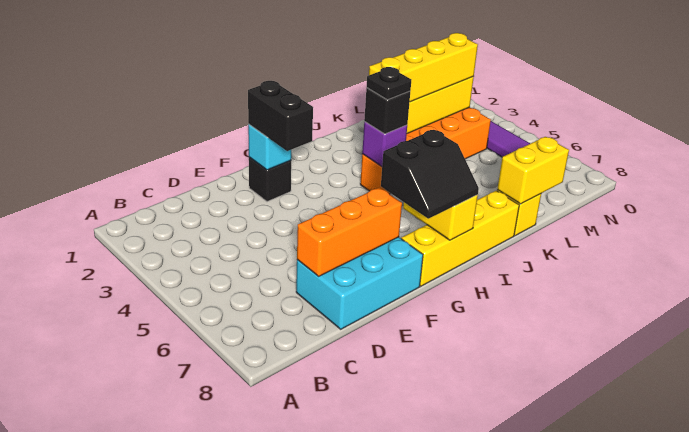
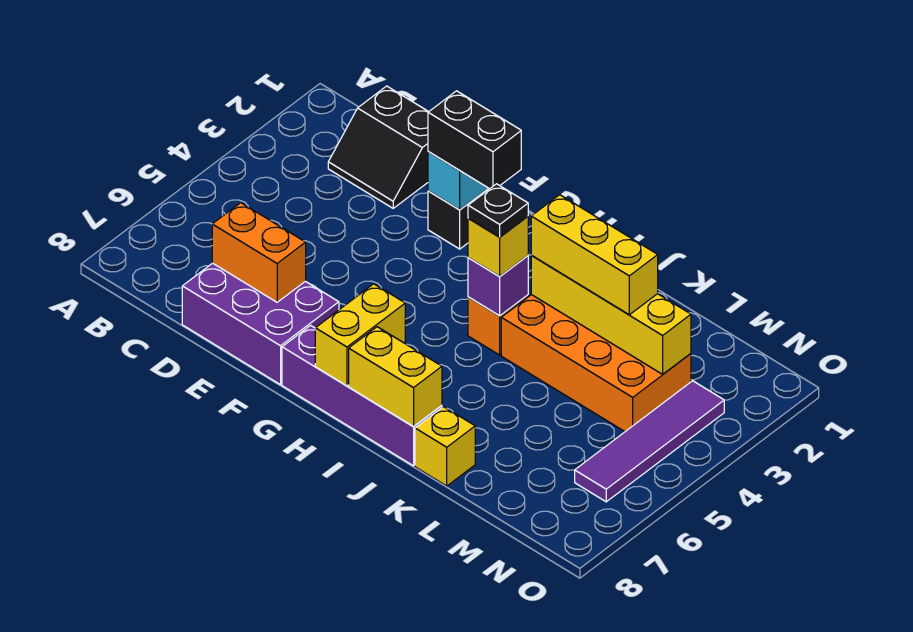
cyan 2x3 brick [296,237,423,329] -> purple 2x3 brick [182,263,339,385]
orange 1x3 brick [297,188,402,276] -> orange 1x2 brick [212,203,306,302]
black 1x2 brick [248,81,313,151] -> black 1x2 brick turned to [428,91,521,189]
black 2x2 slope [381,130,479,219] -> black 2x2 slope moved to [328,86,428,208]
yellow 1x4 brick [401,191,519,286] -> purple 1x4 brick [282,325,442,466]
black 1x1 brick [364,88,410,134] -> yellow 1x1 brick [468,216,528,276]
yellow 1x4 brick [369,33,478,102] -> yellow 1x3 brick [531,195,658,315]
yellow 1x2 brick [497,137,569,204] -> yellow 1x2 brick moved to [349,327,442,426]

